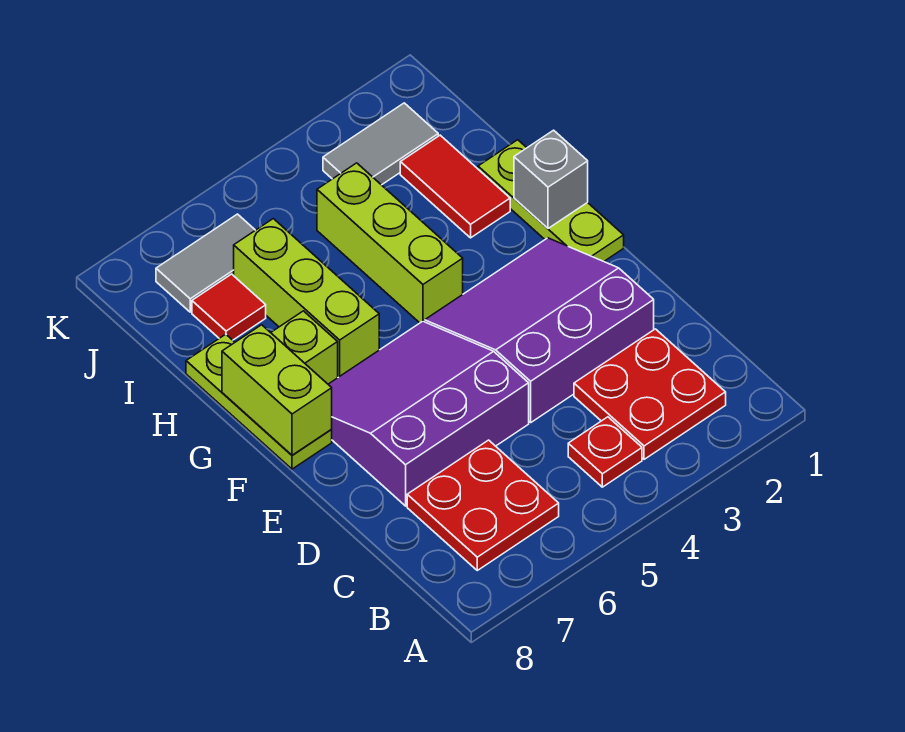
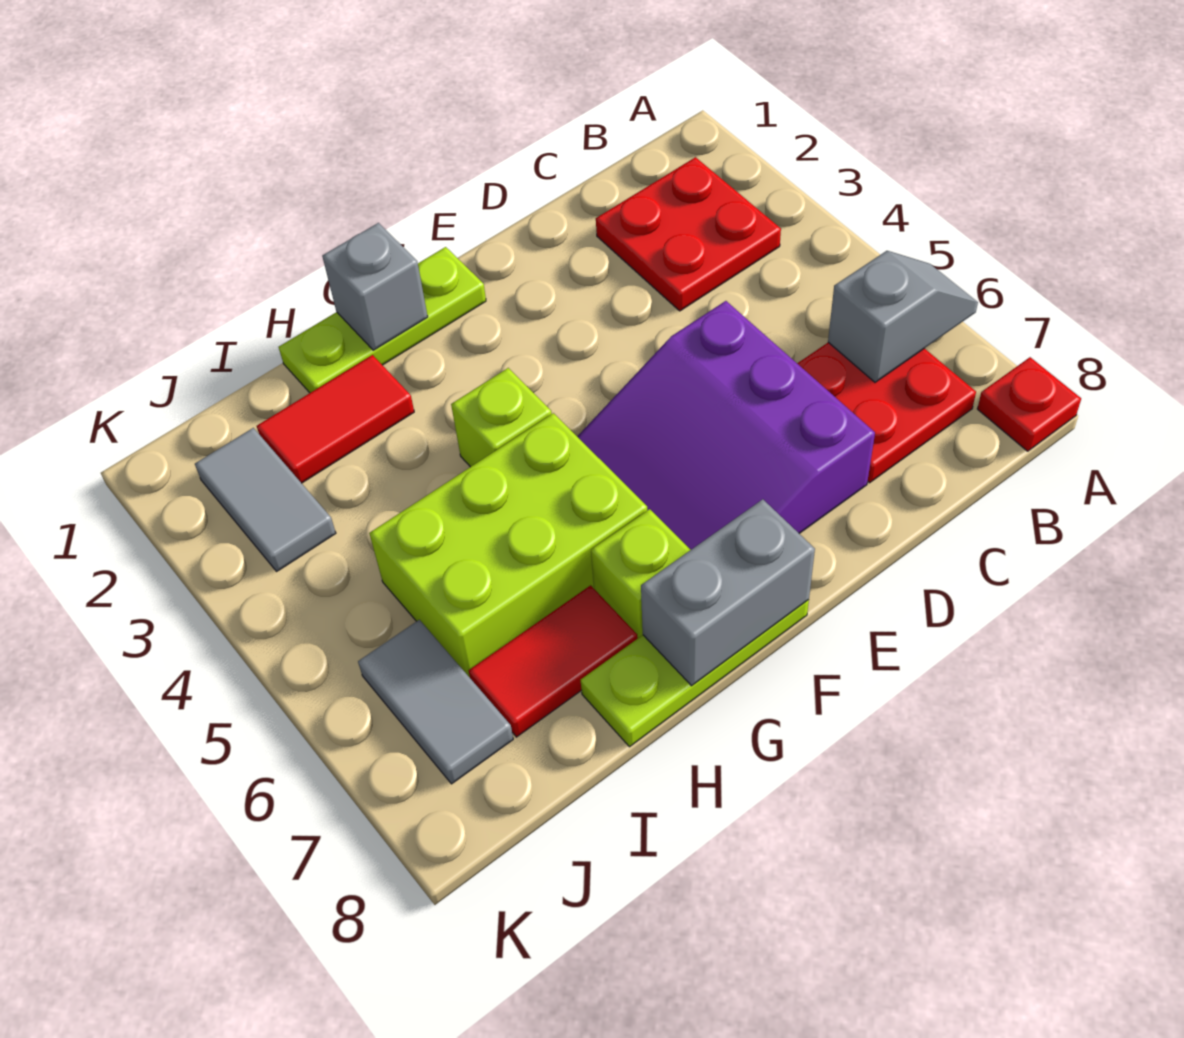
none -> grey 1x2 slope [828,251,978,382]
red 1x1 plate [568,417,642,487] -> red 1x1 plate moved to [977,357,1081,451]
purple 3x3 slope [425,238,654,422] -> none
lime 1x2 brick [222,325,332,455] -> grey 1x2 brick [641,499,815,686]
lime 1x3 brick [317,163,463,323] -> lime 1x1 brick [451,368,552,467]
lime 1x3 brick [234,219,379,377] -> lime 2x3 brick [369,413,647,677]
red 1x1 tile [192,274,266,340] -> red 1x2 tile [468,585,638,737]

